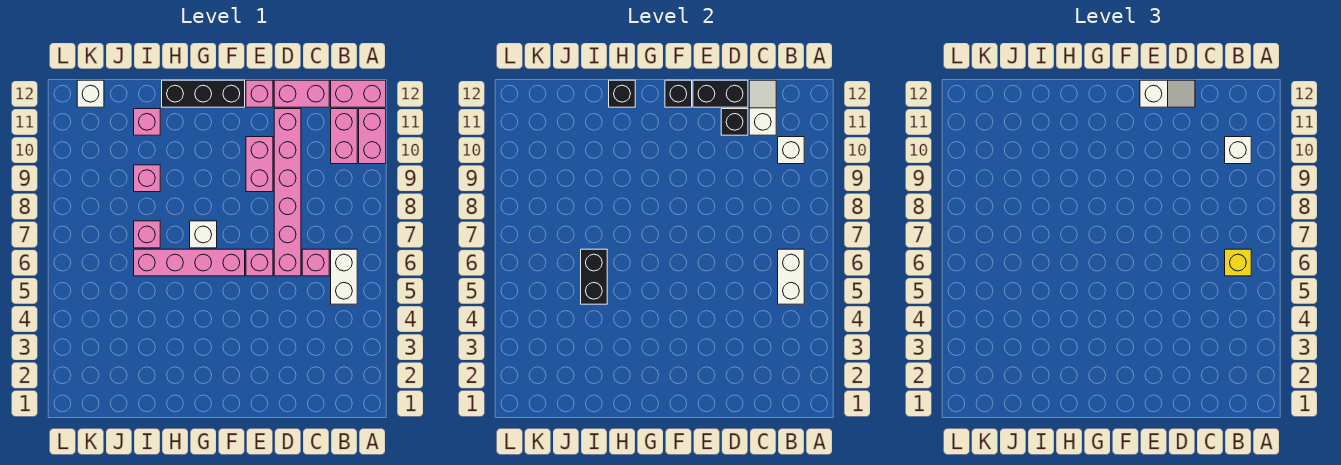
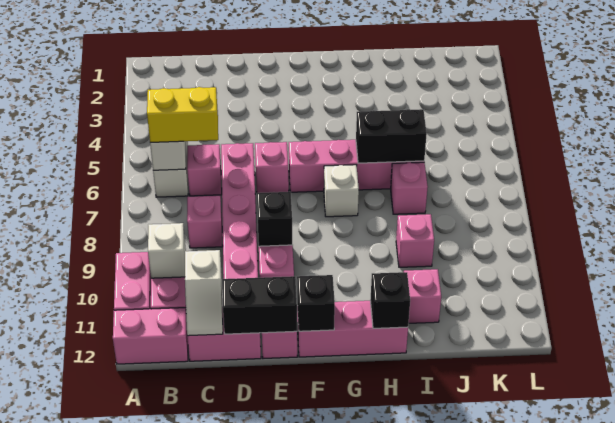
yellow 1x1 brick [1225,249,1251,276] -> yellow 1x2 brick [147,87,218,142]
white 1x1 brick [1225,137,1251,164] -> none
none -> pink 1x1 brick [187,195,223,248]
black 1x1 brick [721,109,748,135] -> black 1x1 brick moved to [257,192,292,246]
white 1x2 slope [1140,80,1195,107] -> none
black 1x3 brick [162,80,245,107] -> pink 1x3 brick [297,301,408,357]
black 1x2 brick [581,249,607,304] -> black 1x2 brick turned to [356,109,427,163]
white 1x1 brick [77,80,104,107] -> none

